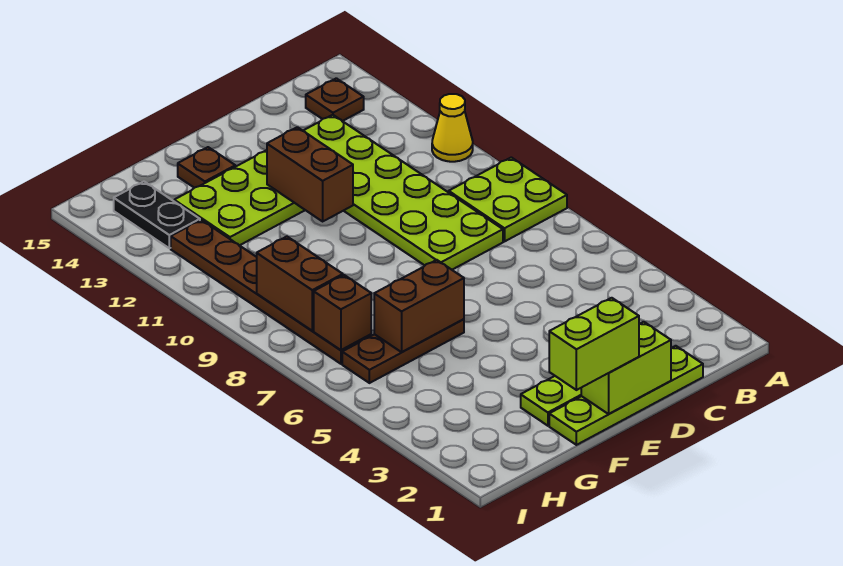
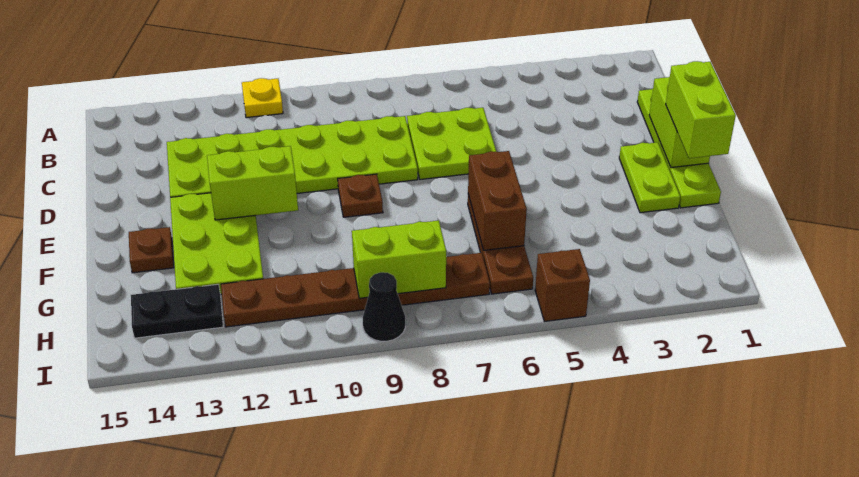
lime 2x2 plate [449,157,567,241] -> lime 2x2 plate moved to [407,108,496,179]
yellow 1x1 cone [432,94,473,162] -> yellow 1x1 plate [242,78,283,118]
brown 1x1 plate [306,78,364,121] -> brown 1x1 plate moved to [338,174,383,217]
brown 1x2 brick [267,127,353,221] -> lime 1x2 brick [207,146,298,220]
brown 1x1 brick [314,275,371,350] -> brown 1x1 brick moved to [535,249,590,321]
brown 1x2 brick [257,237,343,331] -> lime 1x2 brick [352,220,446,298]
none -> black 1x1 cone [363,272,405,341]

